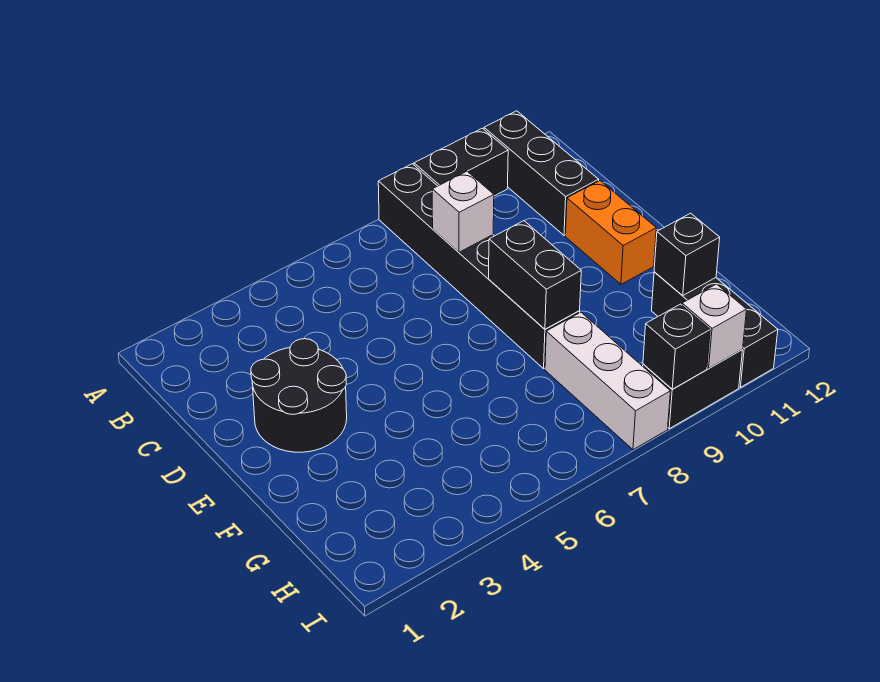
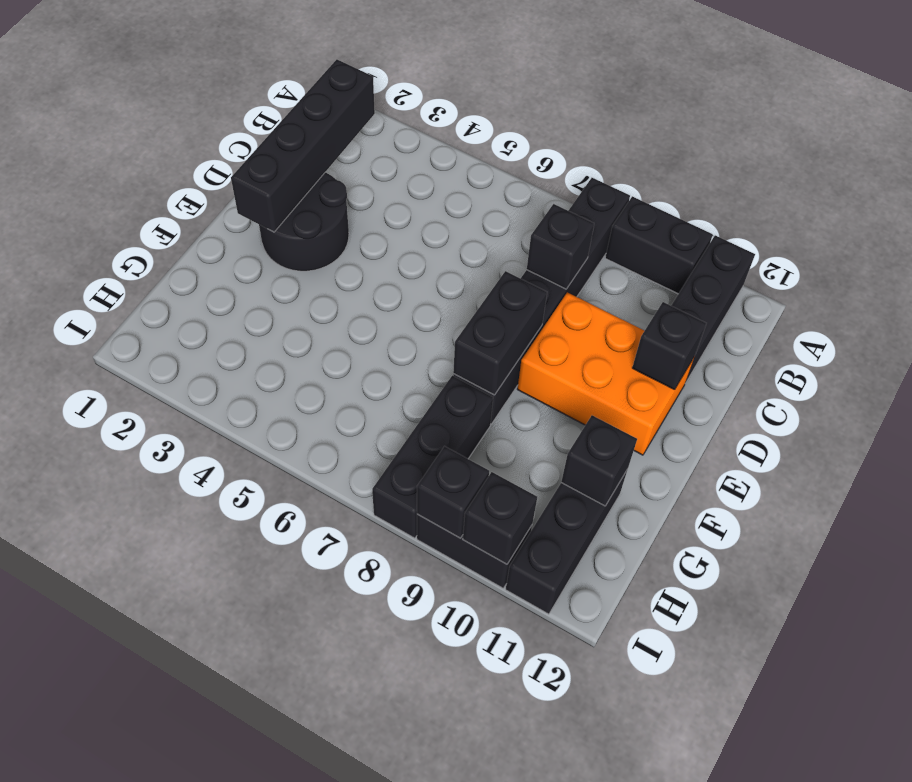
none -> black 1x4 brick [231,60,375,232]
white 1x1 brick [432,171,494,252] -> black 1x1 brick [527,204,594,289]
orange 1x2 brick [565,181,656,284] -> orange 2x3 brick [517,292,694,455]
none -> black 1x1 brick [632,302,706,390]
white 1x3 brick [545,312,670,450] -> black 1x3 brick [372,376,493,538]
white 1x1 brick [682,284,747,368] -> black 1x1 brick [463,472,537,564]

